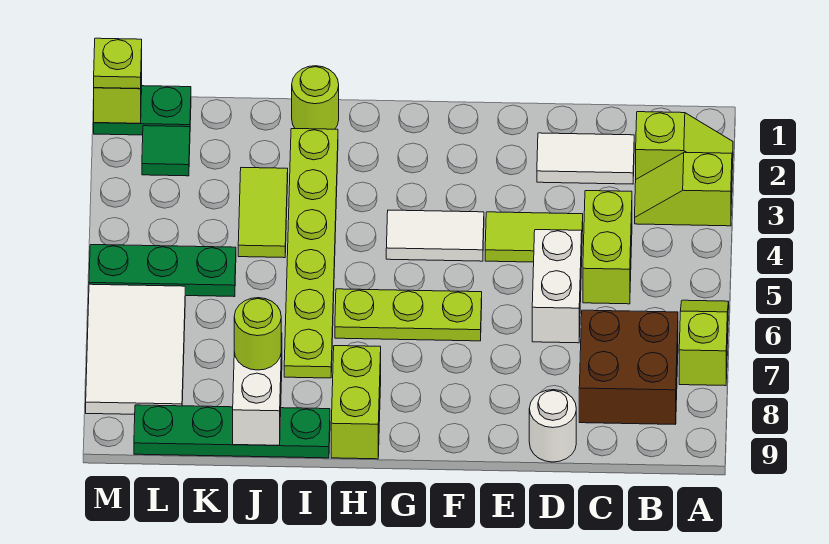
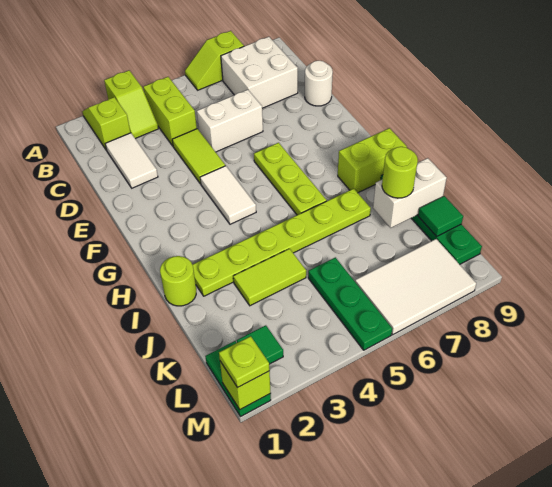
brown 2x2 brick [579,310,678,424] -> white 2x2 brick [221,37,298,108]
lime 1x2 brick [583,191,632,304] -> lime 1x2 brick turned to [143,77,197,146]
none -> green 1x1 tile [418,196,463,237]

